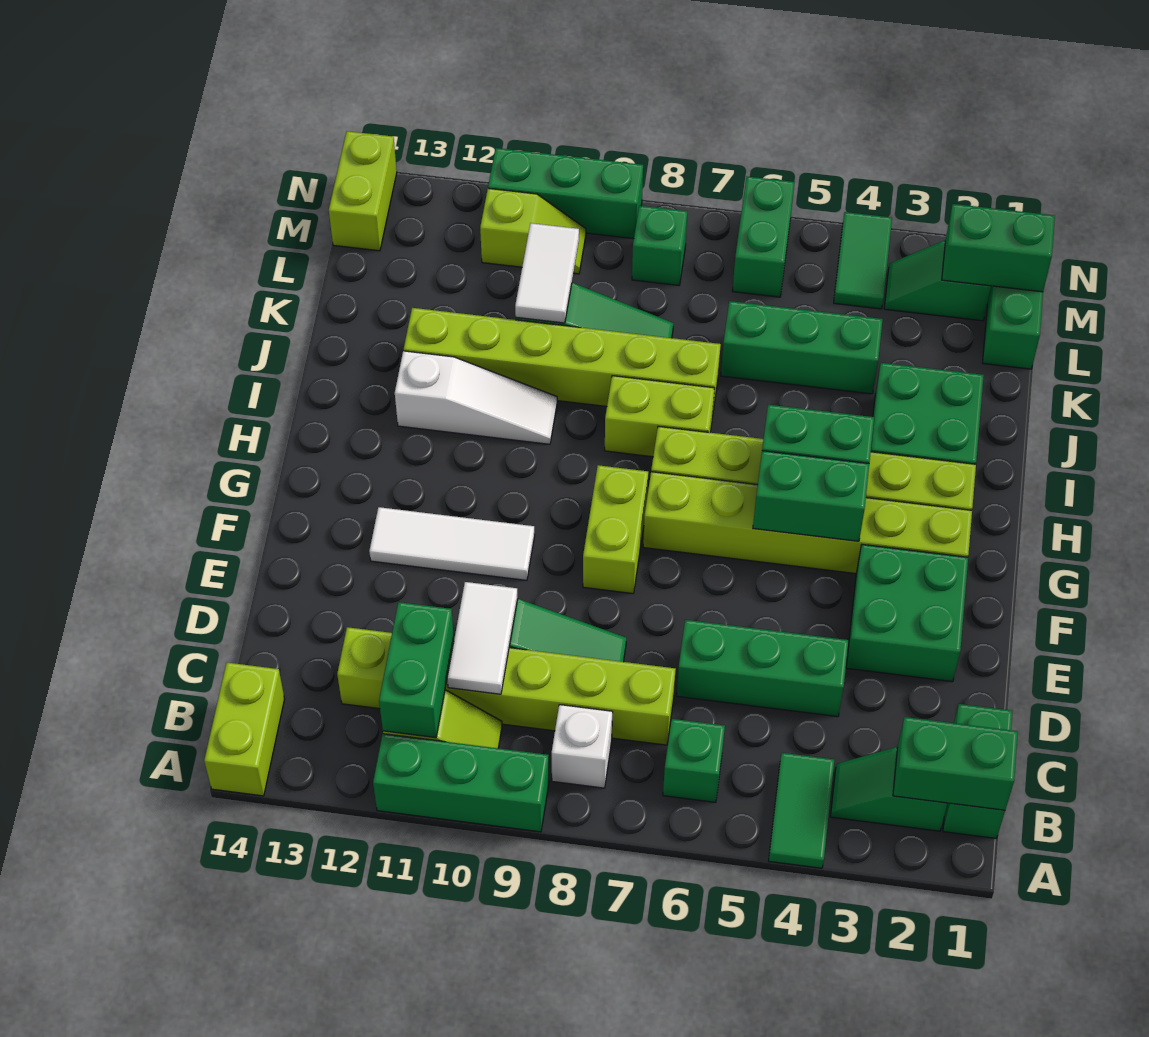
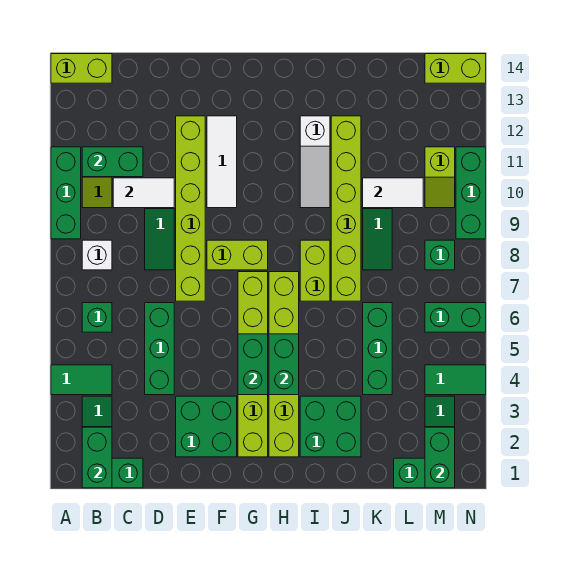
lime 1x6 brick [337,627,676,745] -> lime 1x6 brick moved to [176,116,205,301]

